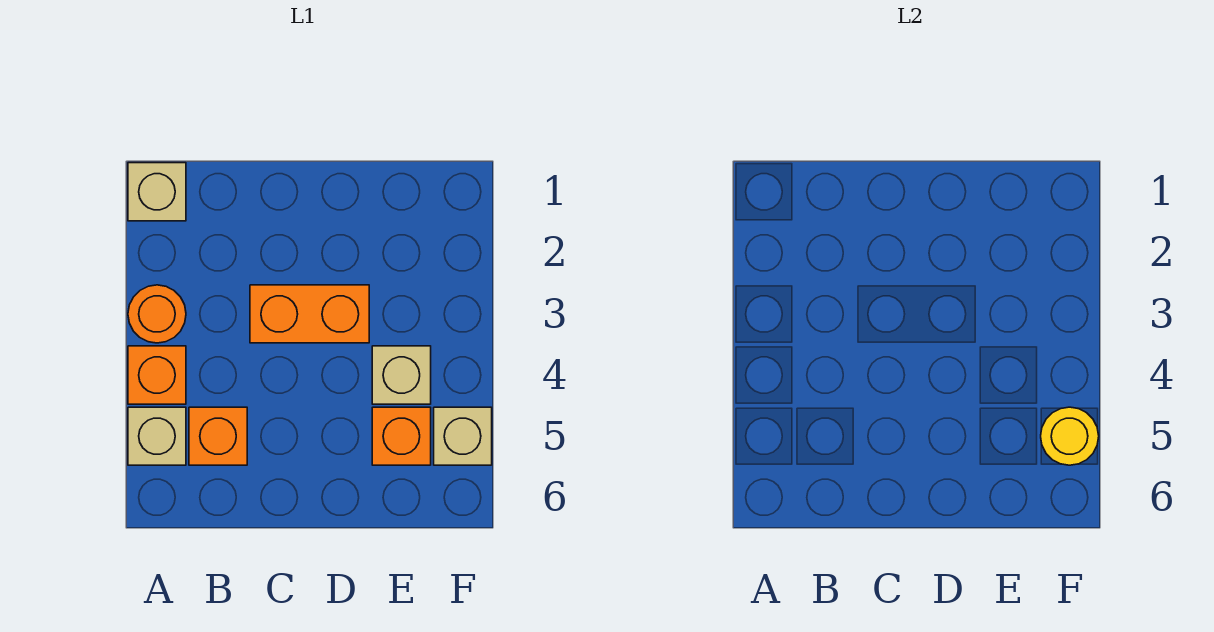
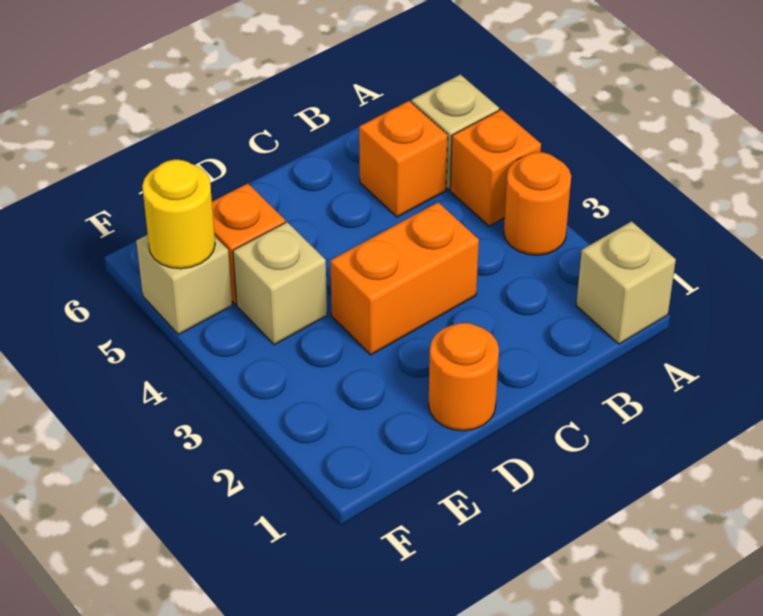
none -> orange 1x1 round brick [428,323,499,431]

